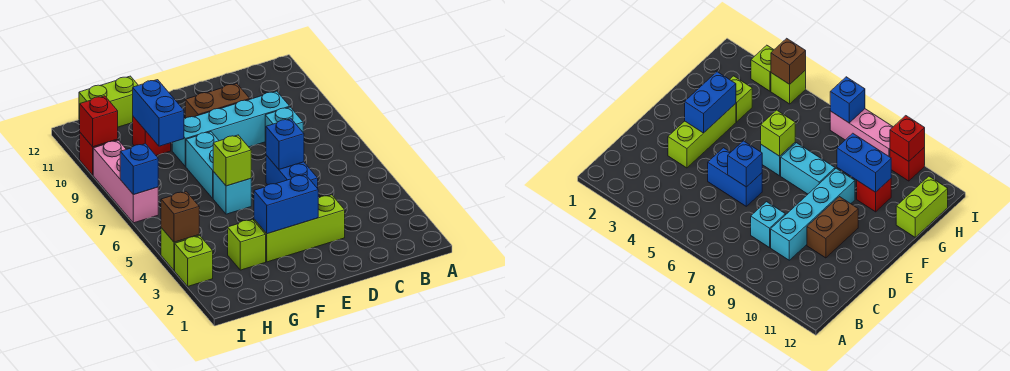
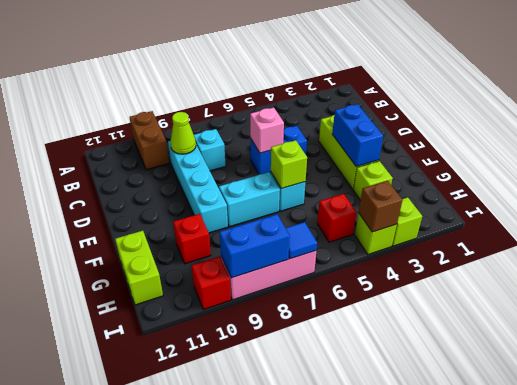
none -> lime 1x1 cone [170,112,196,154]
blue 1x1 brick [266,119,304,169] -> pink 1x1 brick [250,108,284,153]
brown 1x2 brick [185,83,250,118] -> brown 1x2 brick moved to [129,111,169,170]
blue 1x2 brick [133,80,184,146] -> blue 1x2 brick moved to [220,214,290,278]
blue 1x1 brick [120,144,158,195] -> blue 1x1 tile [286,222,317,259]
red 1x1 brick [80,96,118,147] -> red 1x1 brick moved to [317,194,356,242]

